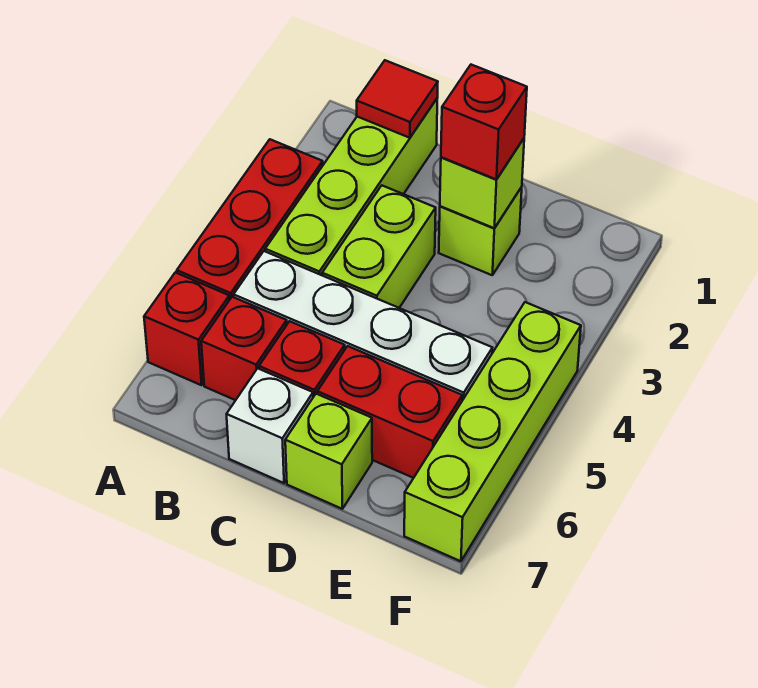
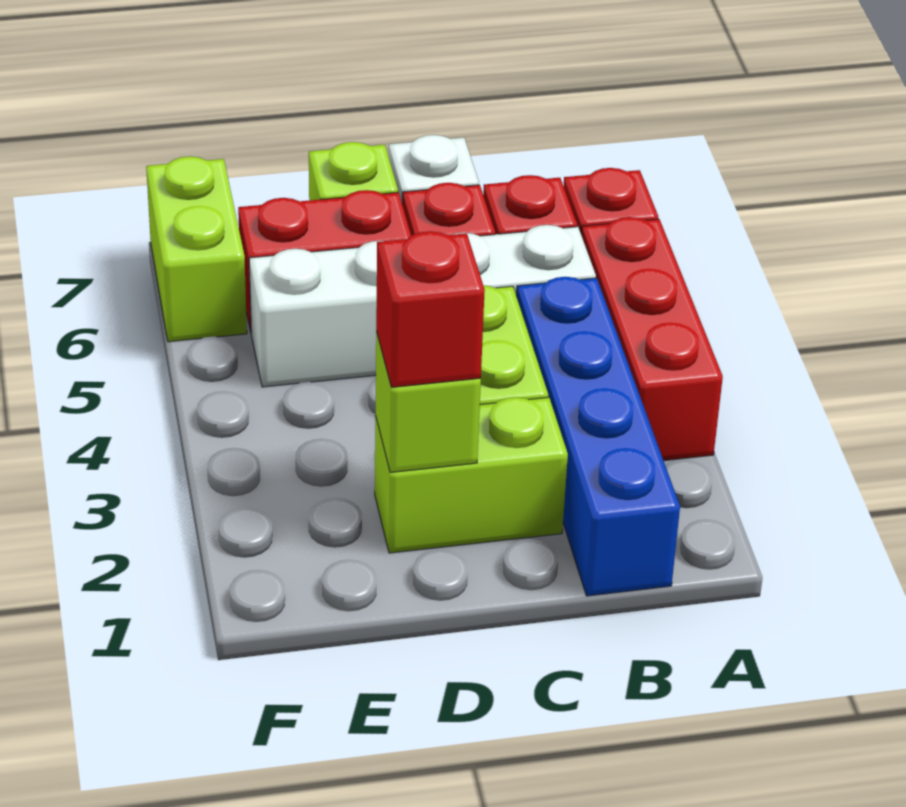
lime 1x4 brick [265,99,437,275] -> blue 1x4 brick [516,277,680,596]
red 1x1 tile [357,60,438,138] -> none
lime 1x1 brick [439,187,522,275] -> lime 1x2 brick [375,397,568,553]
lime 1x4 brick [404,302,581,561] -> lime 1x2 brick [146,156,247,342]

